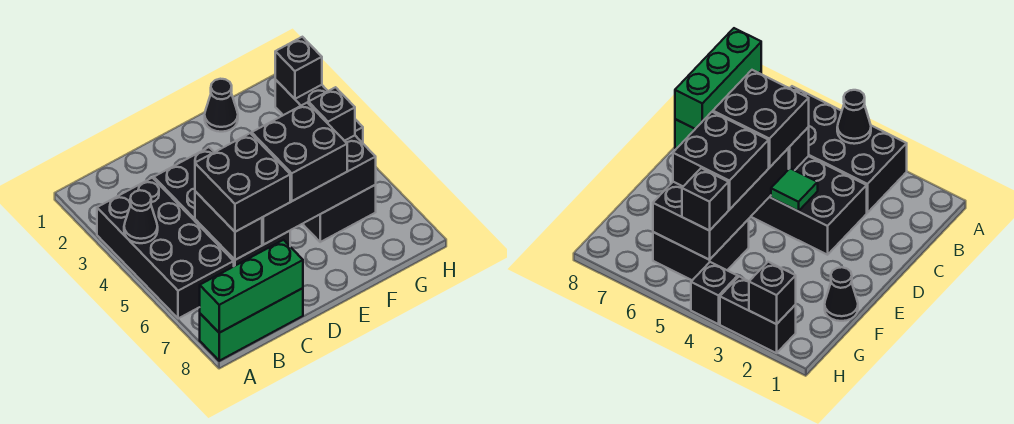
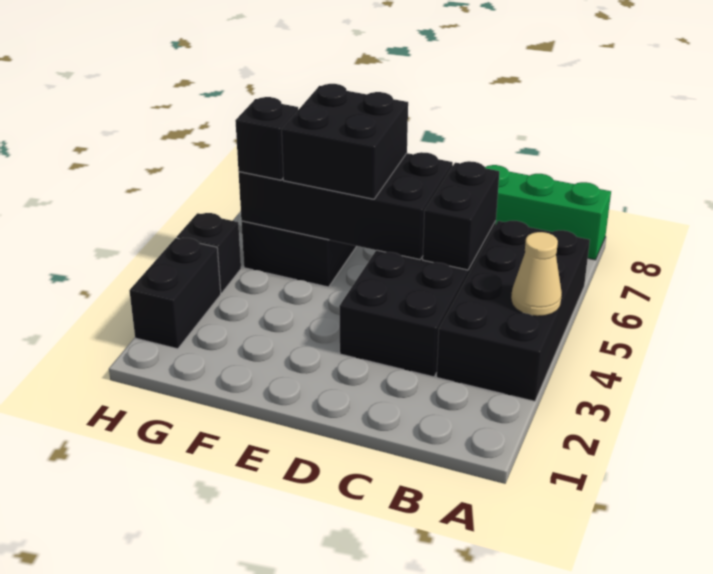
black 1x1 cone [124,190,158,243] -> tan 1x1 cone [511,232,562,316]
green 1x3 brick [200,240,303,333] -> none
black 2x2 brick [195,133,290,232] -> none
green 1x1 tile [771,168,818,211] -> none
black 1x1 cone [205,79,238,132] -> none
black 1x1 brick [275,37,322,99] -> none

